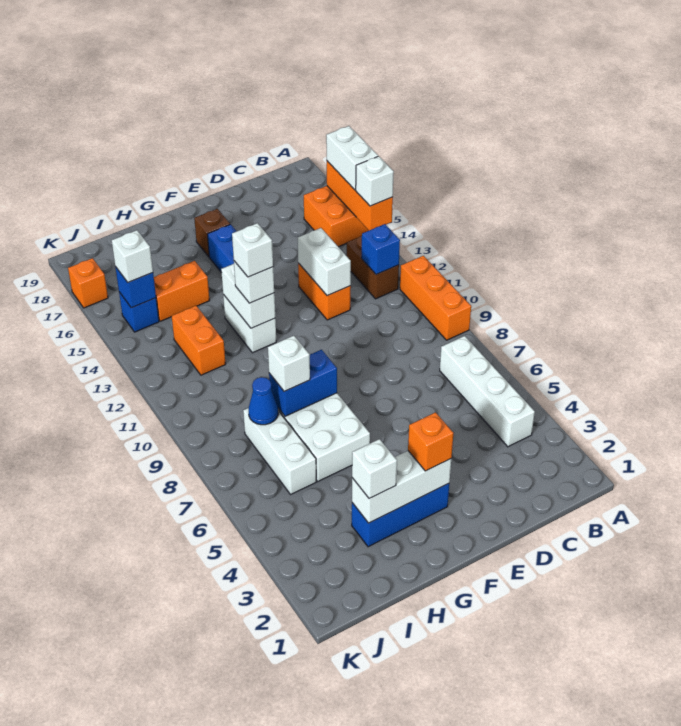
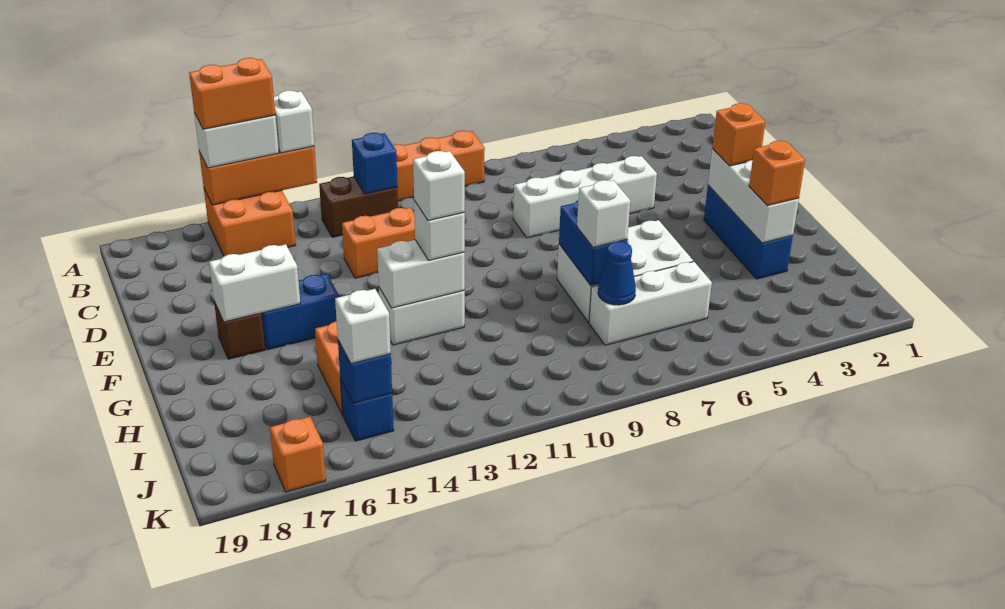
white 1x4 brick [440,336,535,447] -> white 1x4 brick moved to [513,156,657,238]
white 1x2 brick [298,228,351,296] -> white 1x2 brick moved to [209,244,300,322]
white 1x1 brick [352,439,397,499] -> orange 1x1 brick [749,141,805,205]
orange 1x2 brick [172,306,226,375] -> orange 1x2 brick moved to [189,58,275,129]

